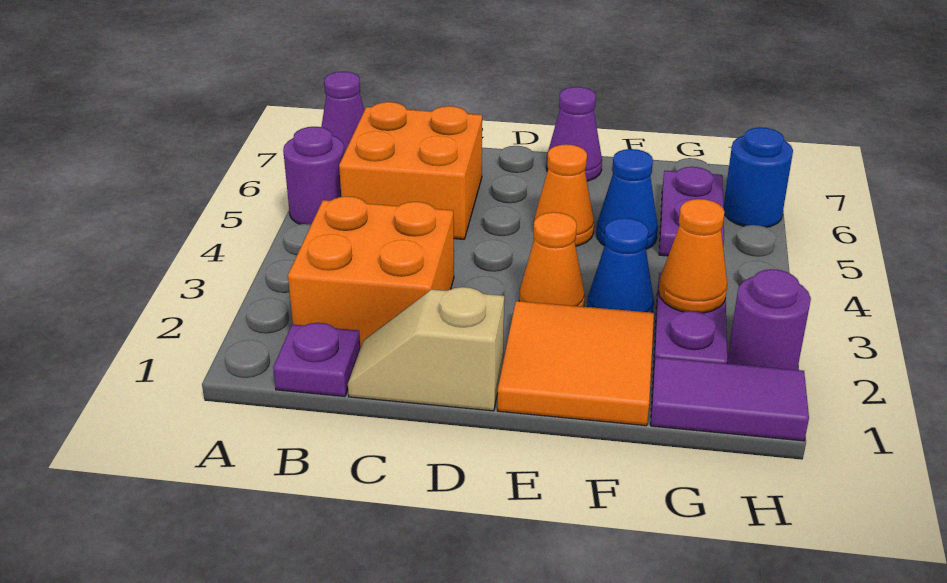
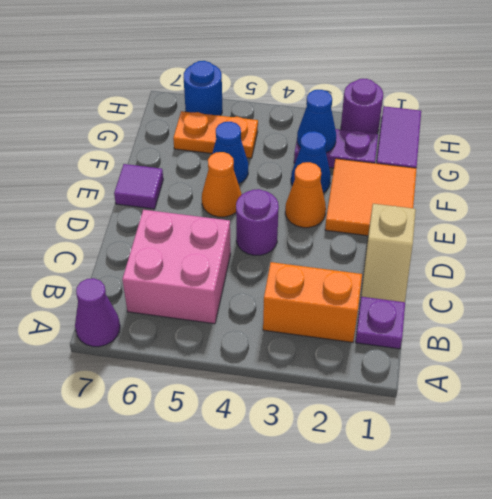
purple 1x1 round brick [283,127,344,225] -> purple 1x1 round brick moved to [236,189,279,255]
orange 2x2 brick [288,196,454,348] -> orange 1x2 brick [263,262,362,342]
orange 2x2 brick [339,102,482,239] -> pink 2x2 brick [122,210,231,324]
purple 1x1 cone [546,87,602,181] -> purple 1x1 tile [114,164,163,209]
orange 1x1 cone [659,199,727,313] -> blue 1x1 cone [297,90,336,153]
purple 1x2 plate [659,167,724,256] -> orange 1x2 plate [173,111,258,158]

